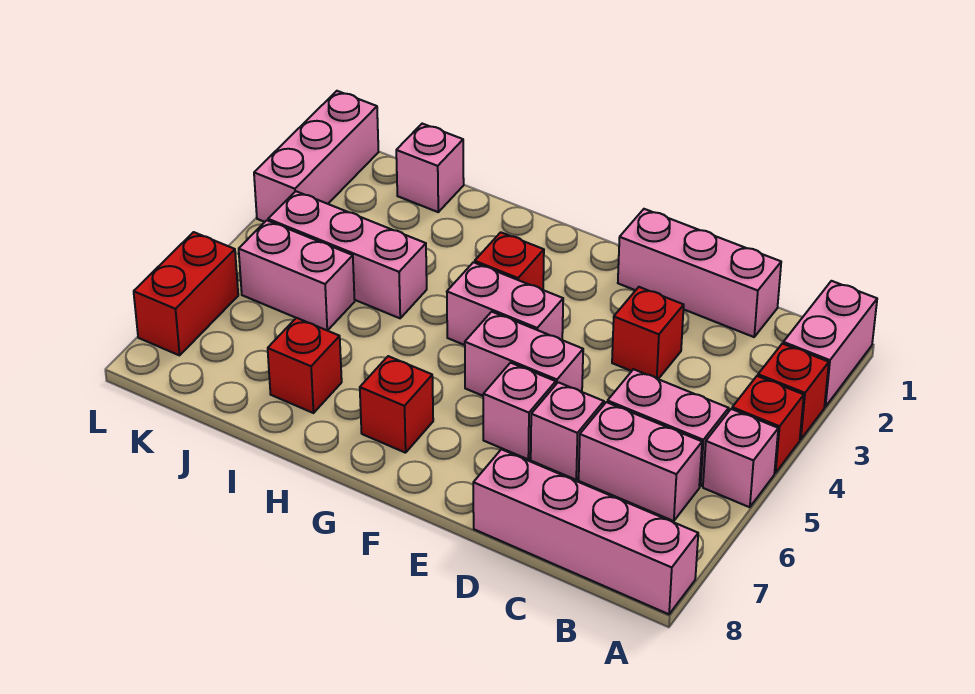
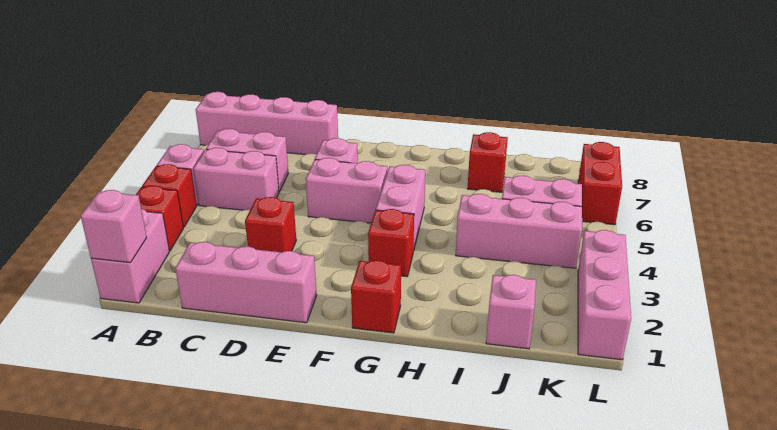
pink 1x1 brick [531,382,604,480] -> pink 1x1 brick moved to [81,190,147,263]
pink 1x2 brick [447,262,563,345] -> pink 1x2 brick turned to [376,165,425,251]
red 1x1 brick [360,356,433,453] -> red 1x1 brick moved to [351,260,401,333]

